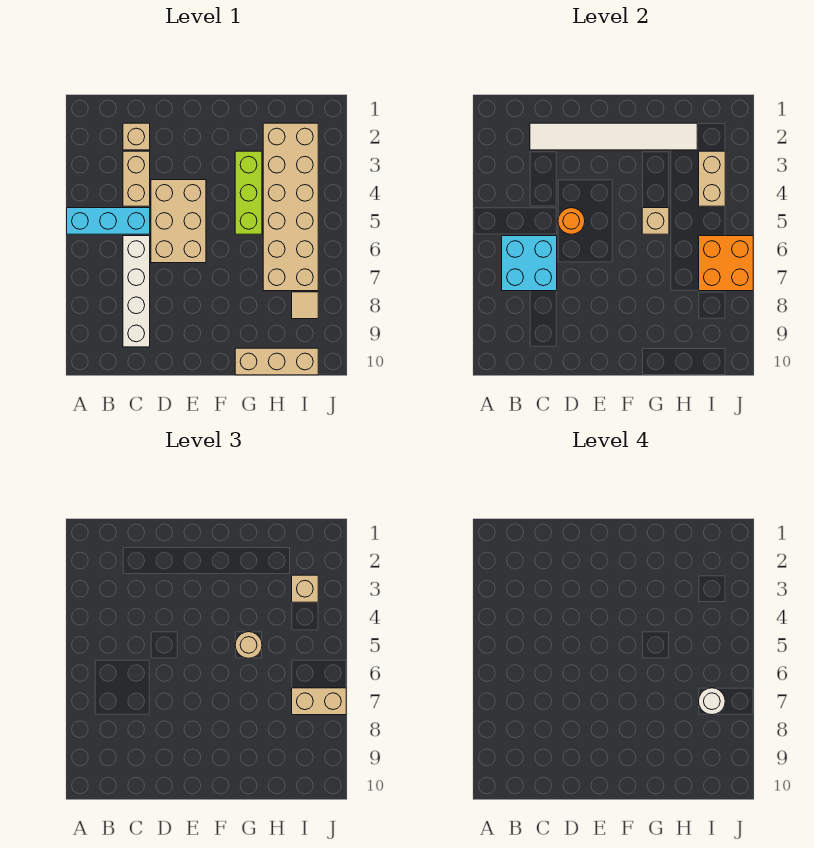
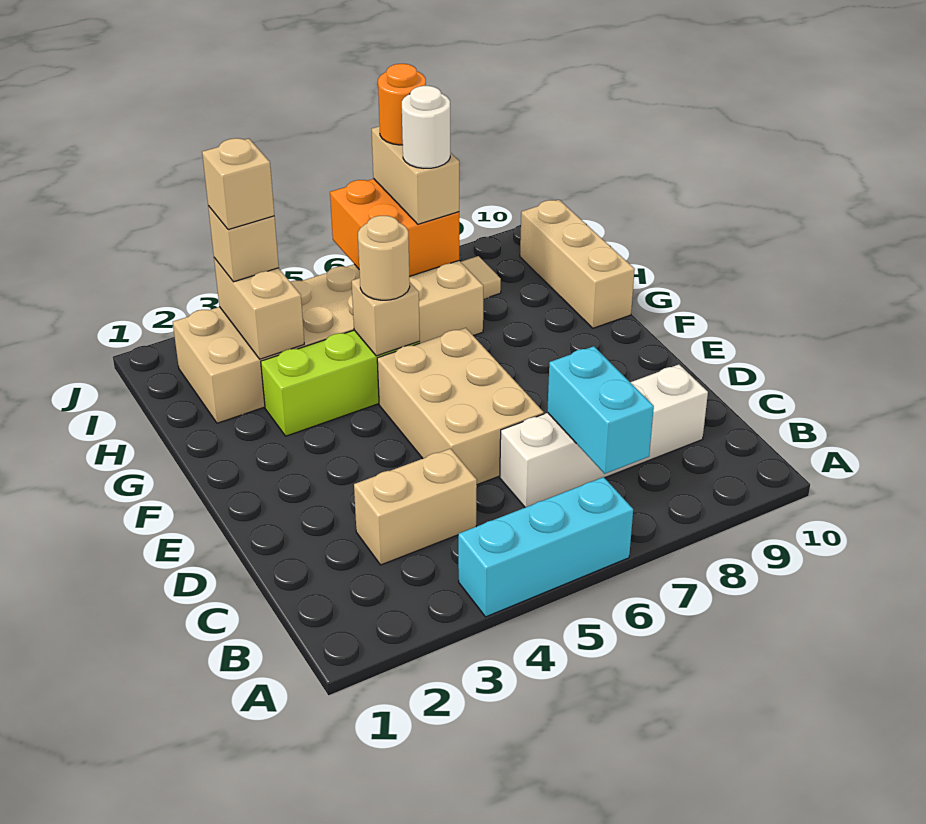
cyan 1x3 brick [67,208,150,234] -> cyan 1x3 brick turned to [458,477,633,617]
cyan 2x2 brick [502,236,557,291] -> cyan 1x2 brick [547,346,654,474]
tan 1x1 brick [123,123,150,150] -> tan 1x1 brick moved to [202,138,274,230]
white 1x6 tile [530,123,697,150] -> none
tan 2x3 brick [151,180,206,263] -> tan 2x3 brick turned to [377,328,544,485]
orange 1x1 round brick [558,208,585,234] -> orange 1x1 round brick moved to [378,64,426,145]
tan 1x2 brick [699,151,725,206] -> tan 1x2 brick turned to [214,258,304,359]

